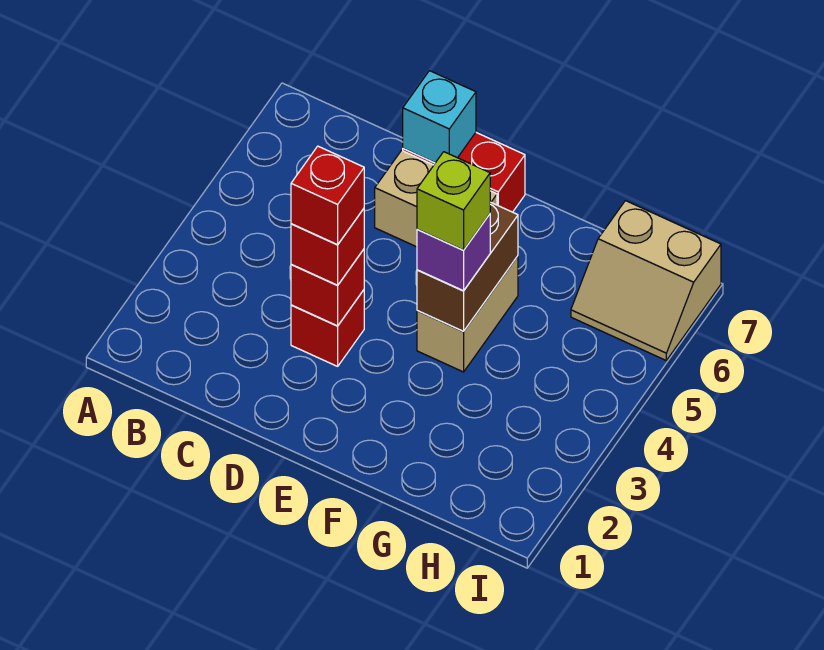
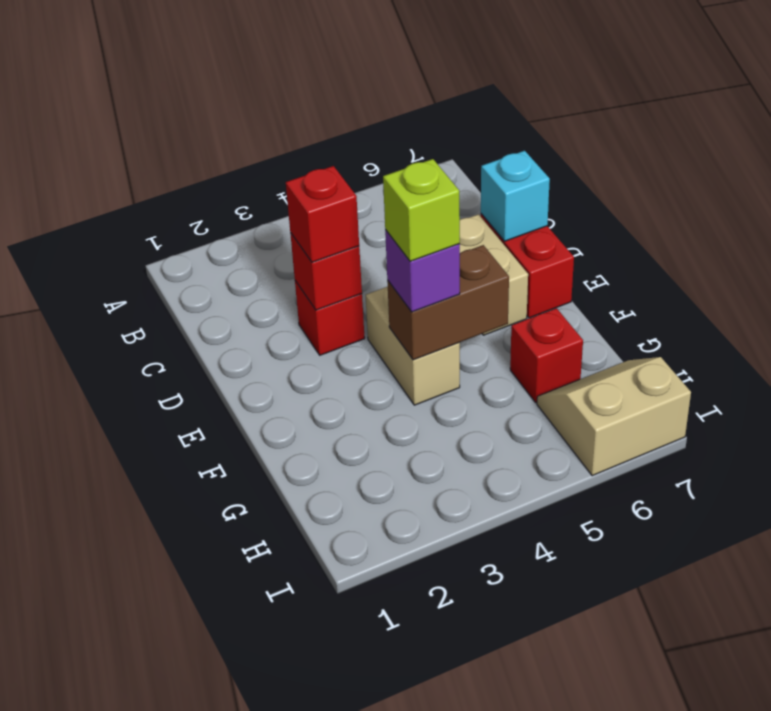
red 1x1 brick [291,146,364,245] -> red 1x1 brick moved to [510,308,583,403]
tan 1x2 brick [417,256,518,372] -> tan 1x2 brick turned to [366,286,460,405]
tan 2x2 slope [571,201,721,360] -> tan 2x2 slope turned to [537,357,691,476]

